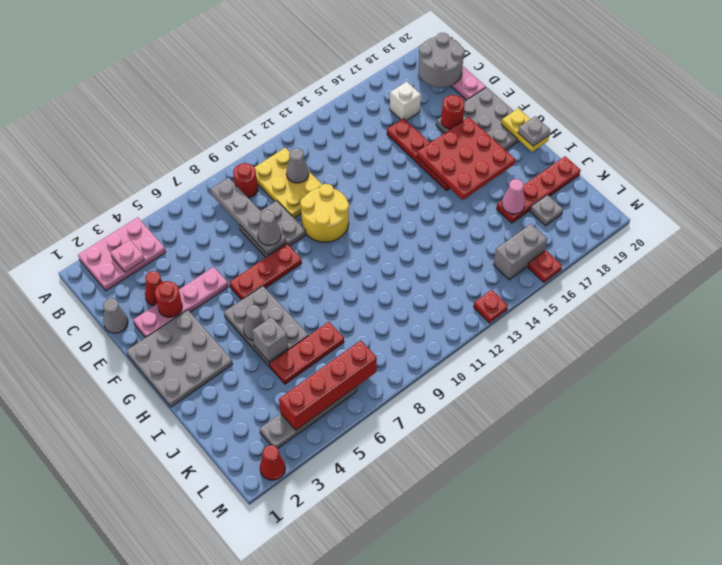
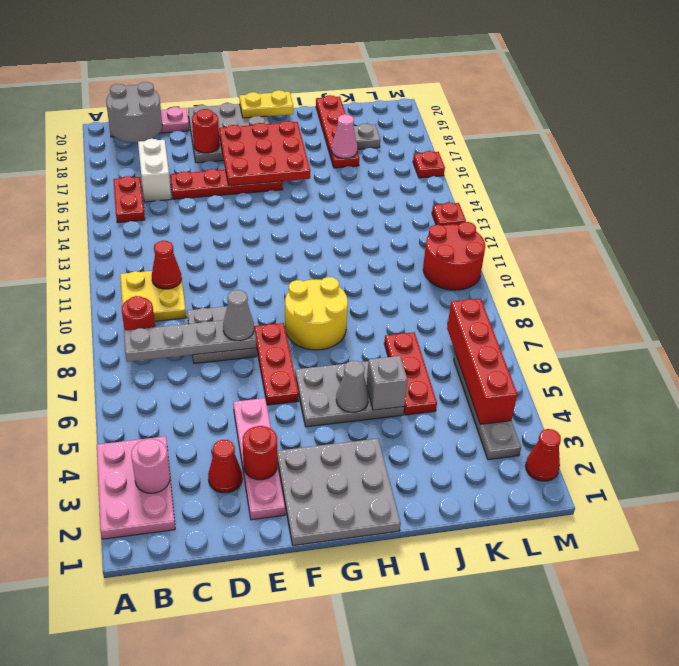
pink 1x1 plate [111,240,144,272] -> pink 1x1 round brick [131,439,170,493]
yellow 2x3 plate [254,148,322,218] -> yellow 2x2 plate [120,268,186,321]
none -> red 1x2 plate [113,176,145,223]
grey 1x1 cone [286,148,309,183] -> red 1x1 cone [152,241,182,289]
white 1x1 brick [390,82,421,121] -> white 1x2 brick [138,139,171,202]
grey 1x1 cone [103,298,128,333] -> none
yellow 2x2 round brick [300,184,349,242] -> yellow 2x2 round brick moved to [285,277,348,350]
grey 1x1 plate [518,117,550,146] -> none
none -> red 2x2 round brick [423,222,485,290]
grey 1x2 brick [494,224,547,280] -> none

